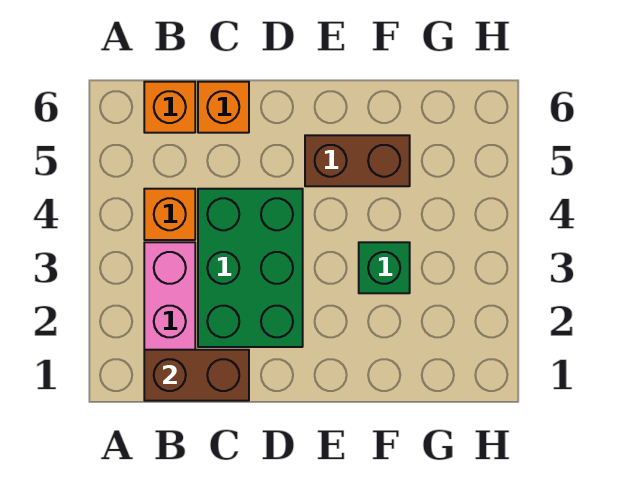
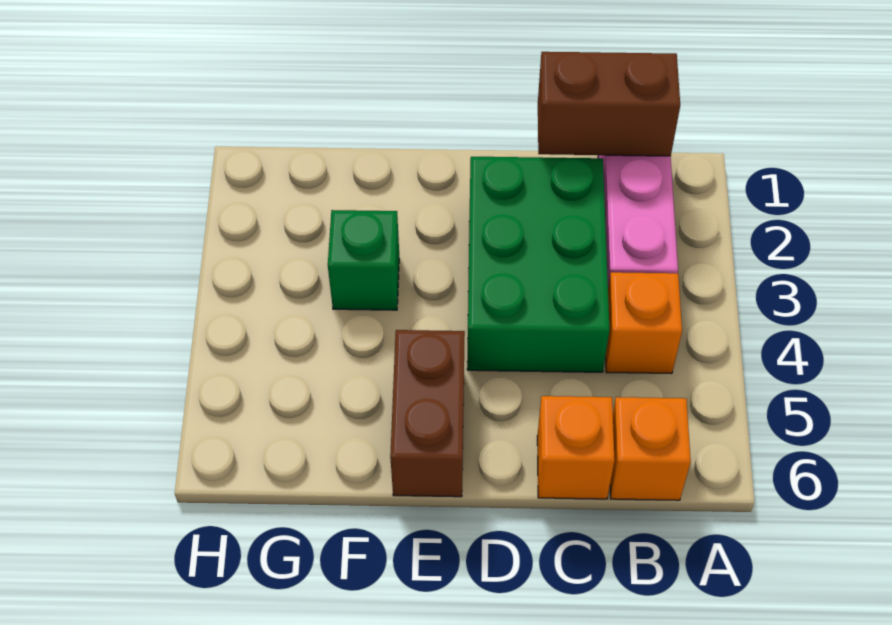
brown 1x2 brick [305,135,410,186] -> brown 1x2 brick turned to [390,330,465,497]

